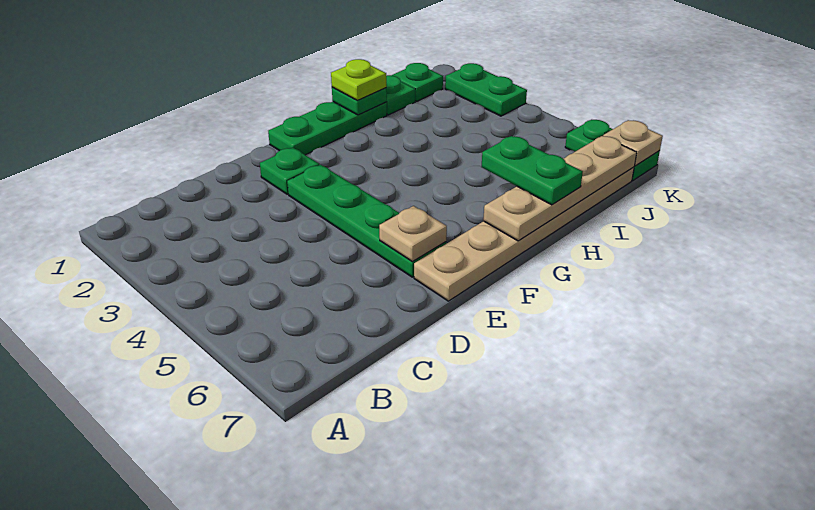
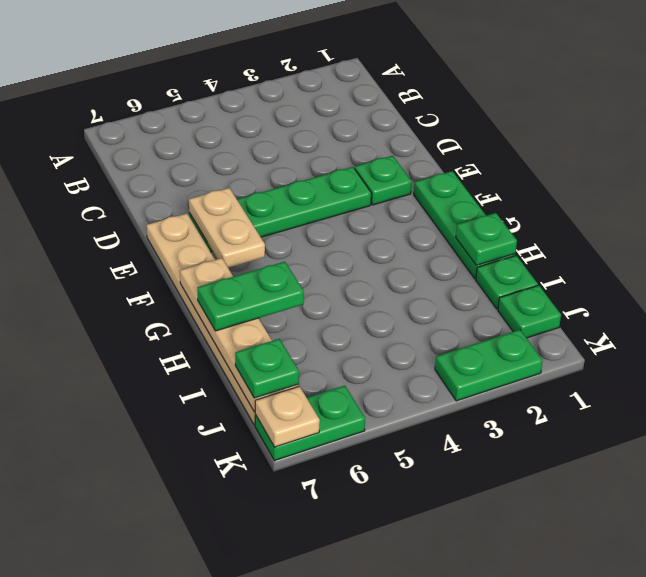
tan 1x1 plate [379,206,447,261] -> tan 1x2 plate [189,188,265,268]
lime 1x1 plate [331,59,386,100] -> none
none -> green 1x1 plate [235,339,299,398]

